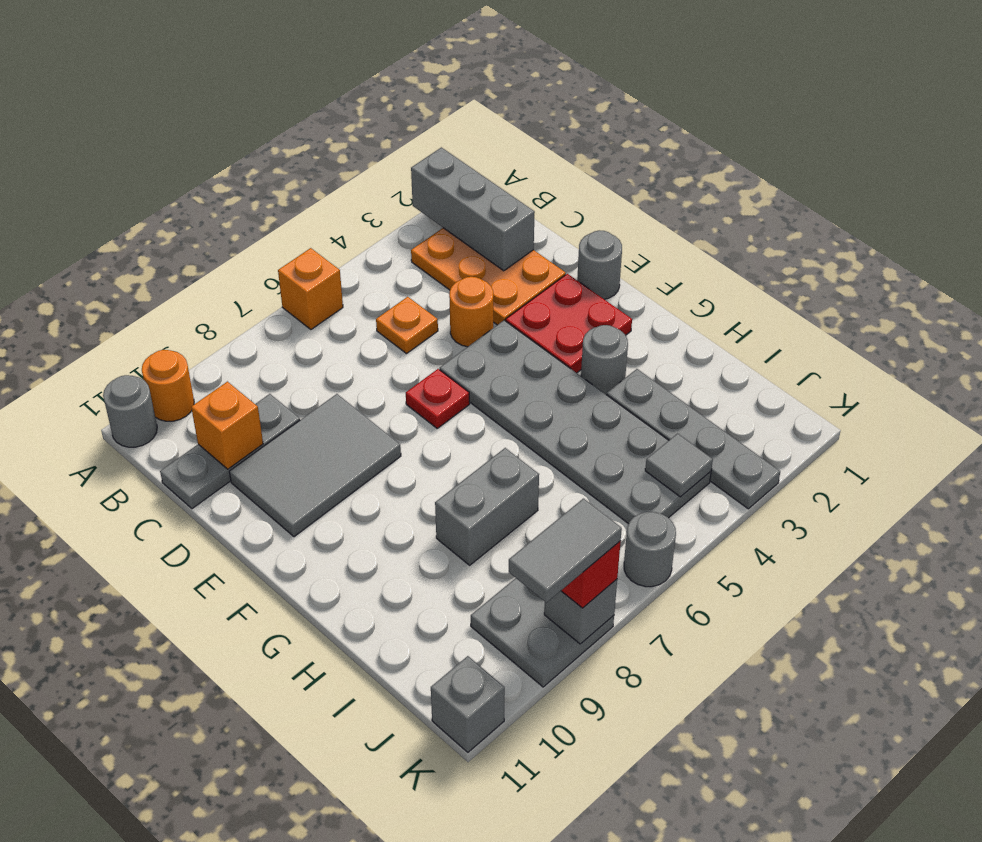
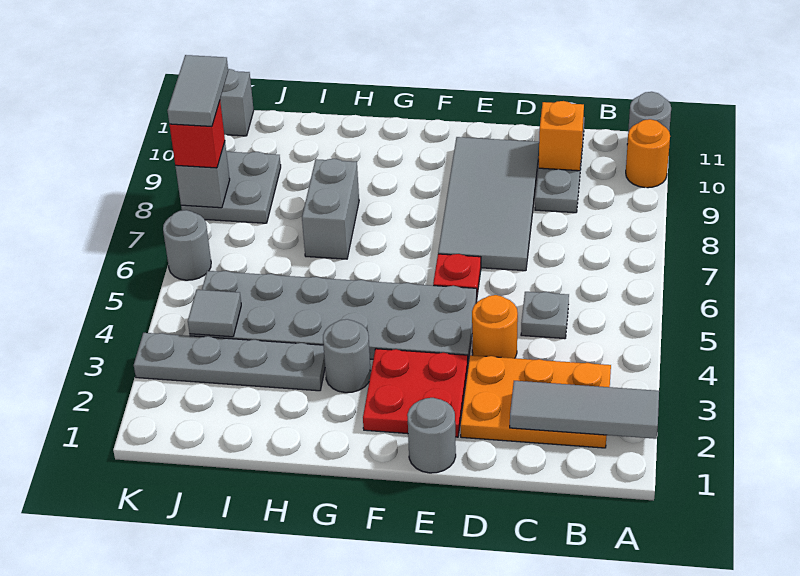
grey 1x3 brick [411,147,535,271] -> grey 1x3 tile [510,381,659,439]
orange 1x1 brick [278,248,343,329] -> none
orange 1x1 plate [376,297,438,354] -> grey 1x1 plate [521,292,569,339]
grey 2x3 tile [229,394,401,537] -> grey 2x4 tile [438,137,539,271]

